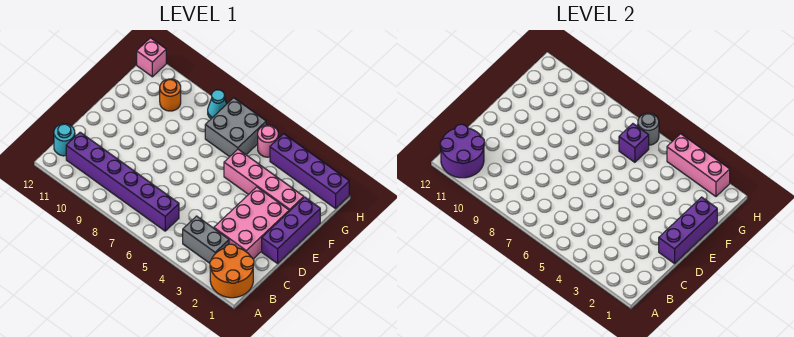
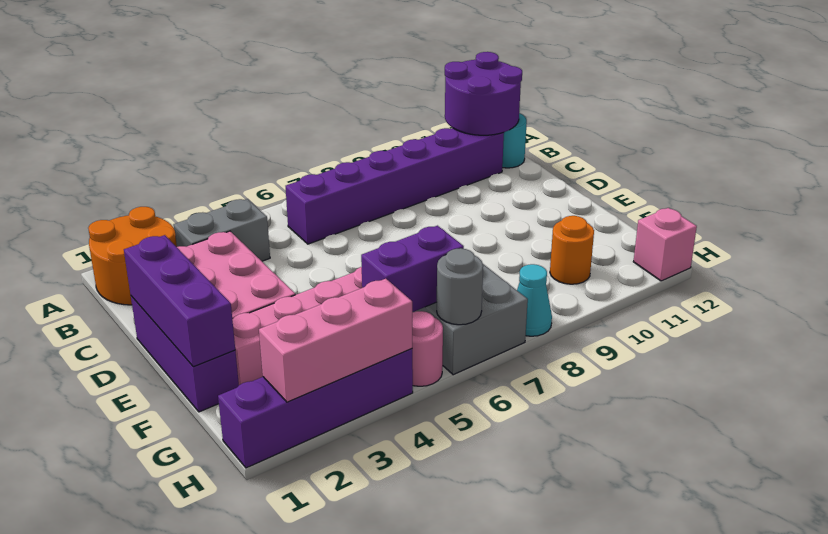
purple 1x1 brick [619,124,649,162] -> purple 1x2 brick [361,226,464,312]

